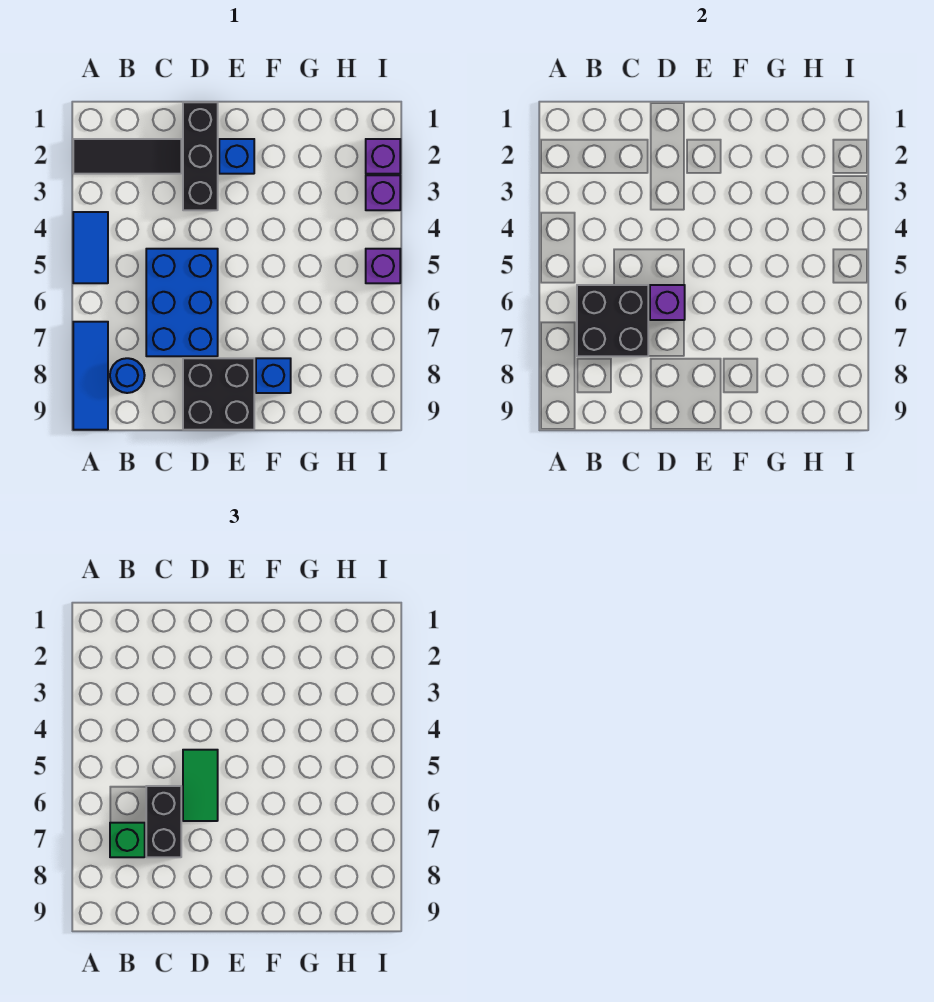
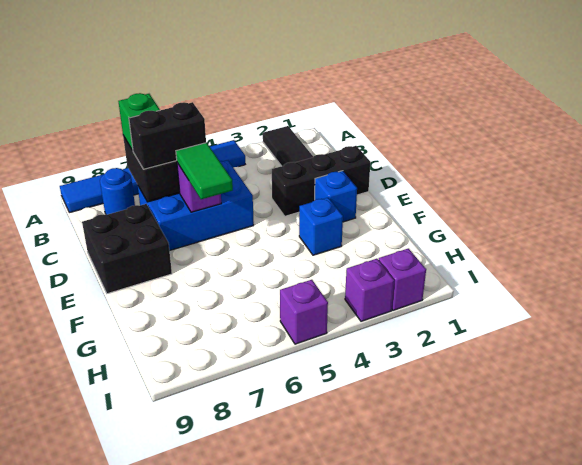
green 1x2 tile [183,750,218,821] -> green 1x2 tile turned to [176,143,233,199]
blue 1x1 brick [256,358,291,393] -> blue 1x1 brick moved to [299,198,343,255]

